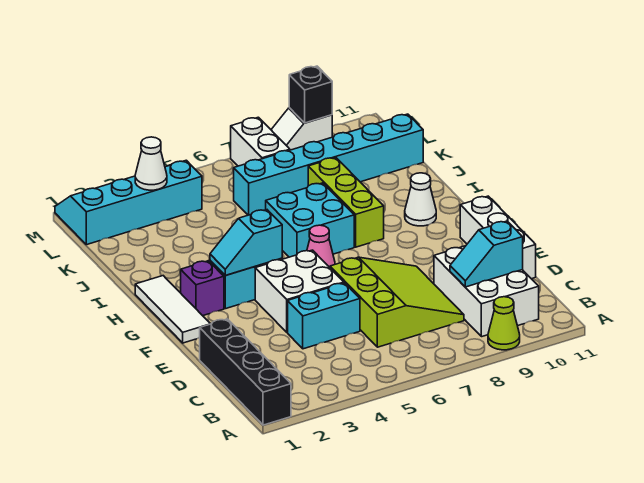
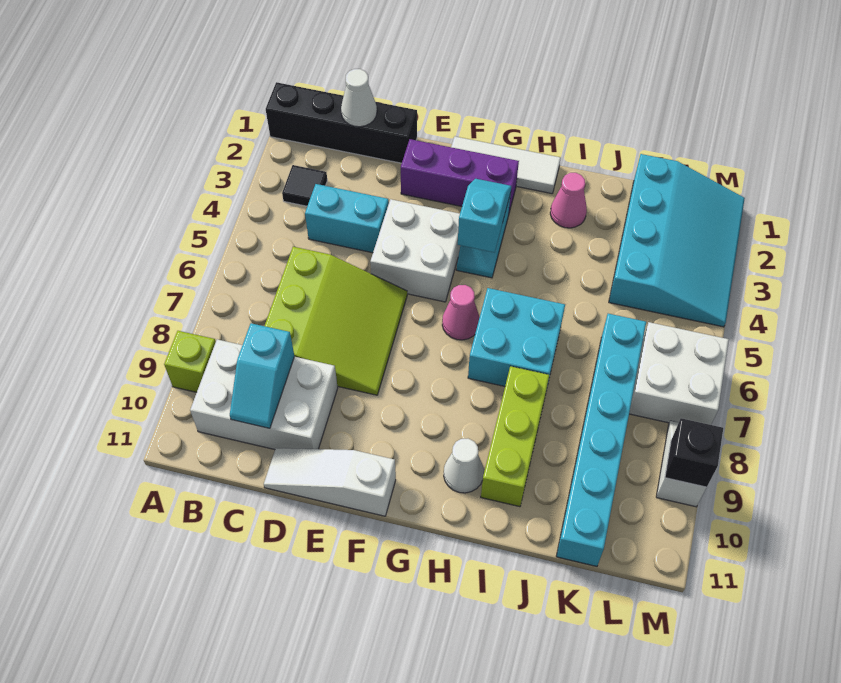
lime 1x1 cone [488,297,520,350] -> lime 1x1 brick [164,331,216,392]
none -> black 1x1 tile [282,165,327,206]
lime 3x3 slope [330,257,464,347] -> lime 3x3 slope turned to [265,247,407,395]
cyan 1x2 slope [450,221,523,287] -> cyan 1x2 slope turned to [230,323,294,428]
cyan 1x2 brick [288,283,360,349] -> cyan 1x2 brick turned to [305,184,389,253]
white 1x3 brick [460,196,536,279] -> white 1x3 slope [264,448,396,516]
purple 1x1 brick [181,261,224,316] -> purple 1x3 brick [401,139,519,215]
lime 1x3 brick [308,158,384,247] -> lime 1x3 brick turned to [481,366,549,507]
none -> pink 1x1 cone [550,173,587,228]
cyan 2x4 slope [55,160,202,245] -> cyan 3x4 slope [609,154,745,327]
white 1x1 cone [135,137,167,190] -> white 1x1 cone moved to [341,69,377,127]
white 1x2 brick [231,117,290,166] -> white 2x2 brick [629,322,729,425]

